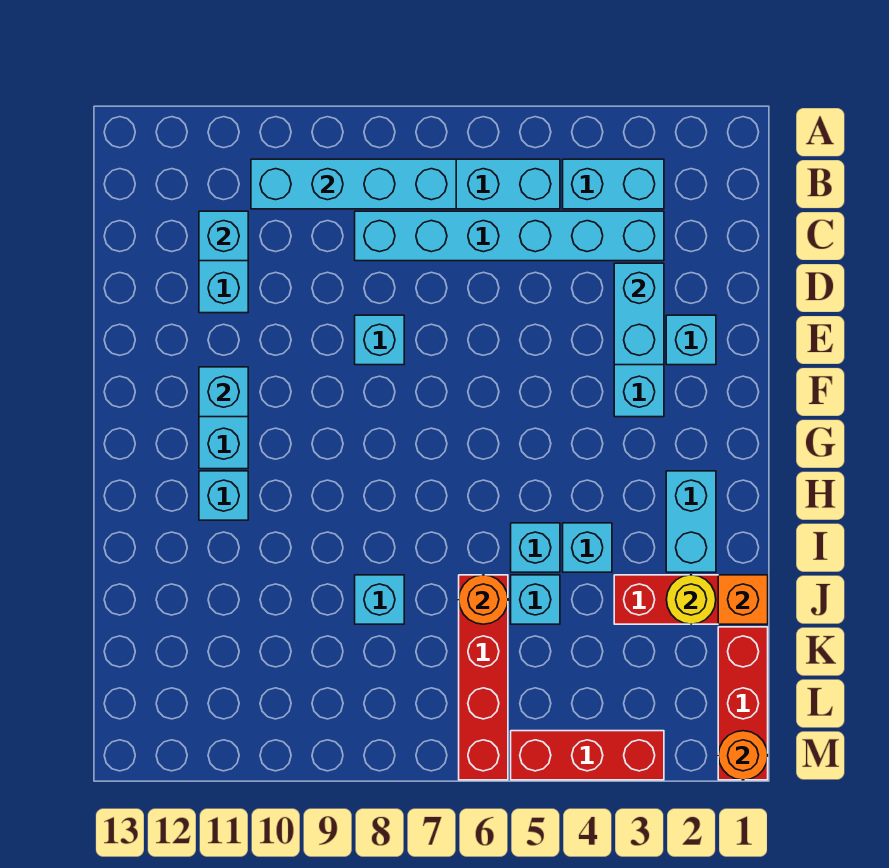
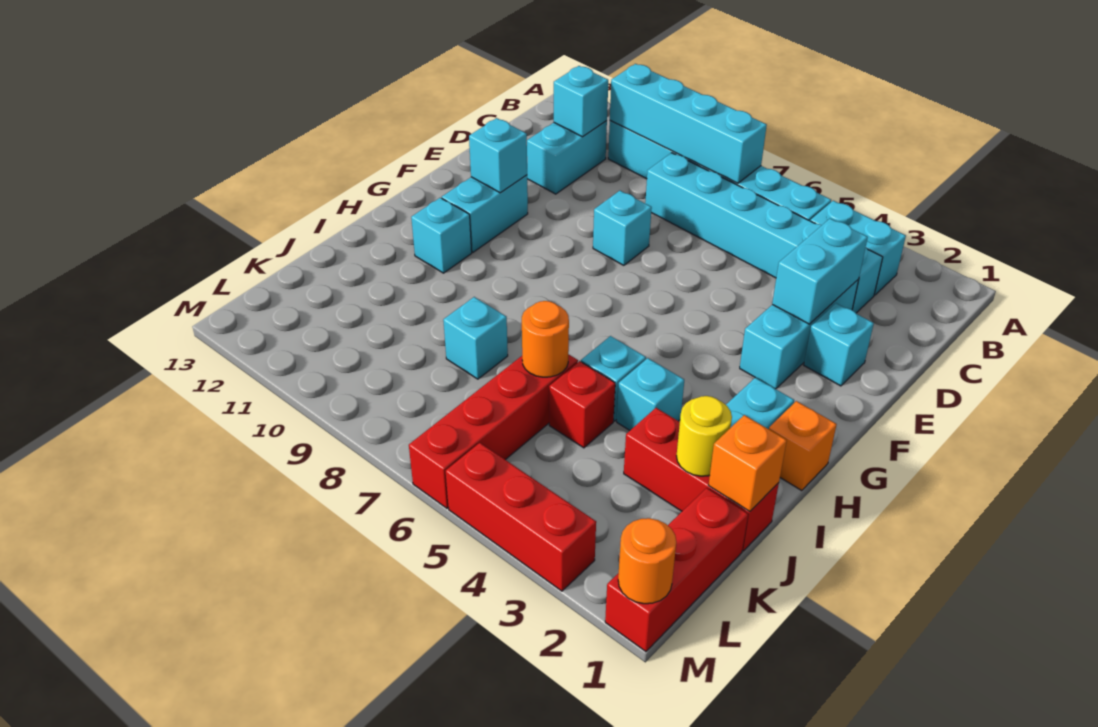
none -> orange 1x1 brick [769,401,837,491]
cyan 1x1 brick [511,575,560,624] -> red 1x1 brick [549,361,615,448]

